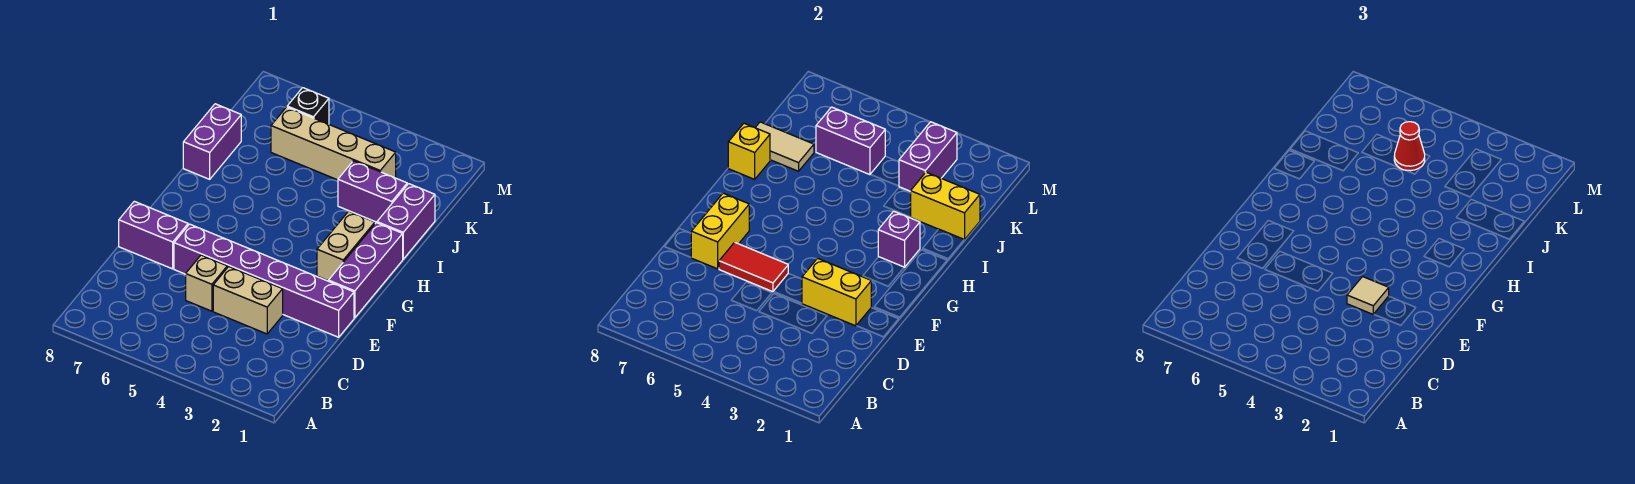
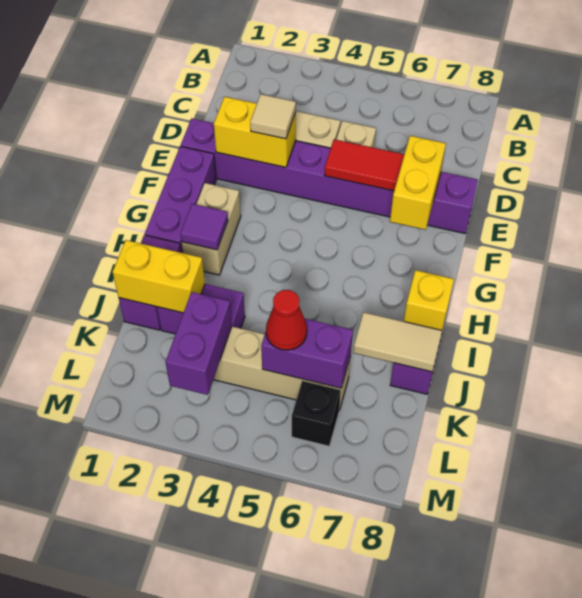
purple 1x1 brick [878,211,920,267] -> purple 1x1 tile [181,204,228,250]

